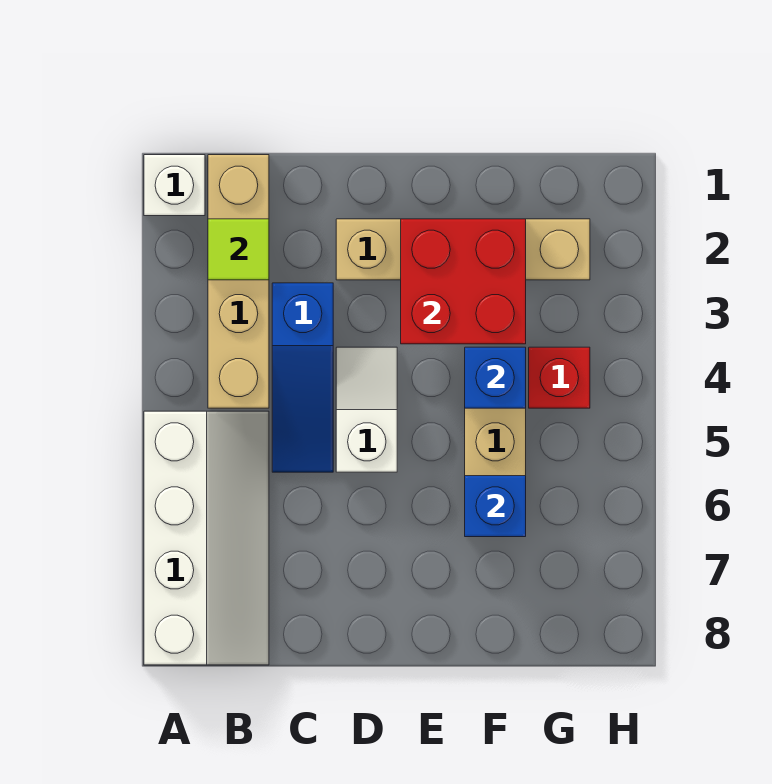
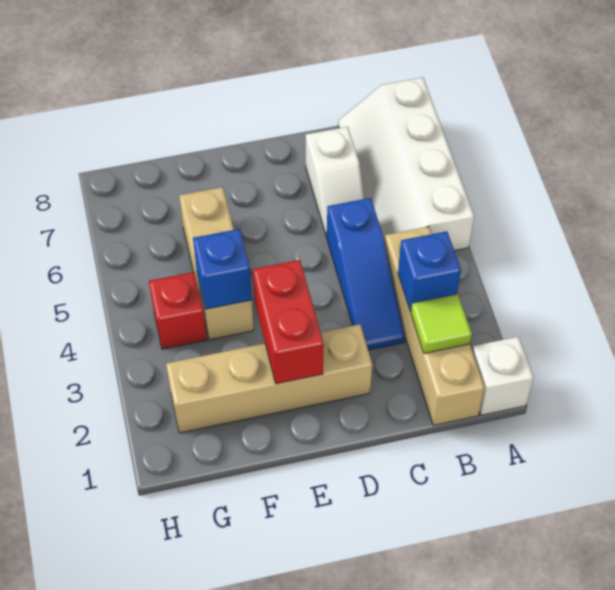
blue 1x3 slope [272,283,333,472] -> blue 1x3 slope turned to [326,198,405,350]
white 1x2 slope [336,347,397,472] -> white 1x2 slope moved to [306,127,365,236]
red 2x2 brick [401,219,526,344] -> red 1x2 brick [253,260,324,384]
blue 1x1 brick [465,476,526,537] -> blue 1x1 brick moved to [398,231,461,312]

